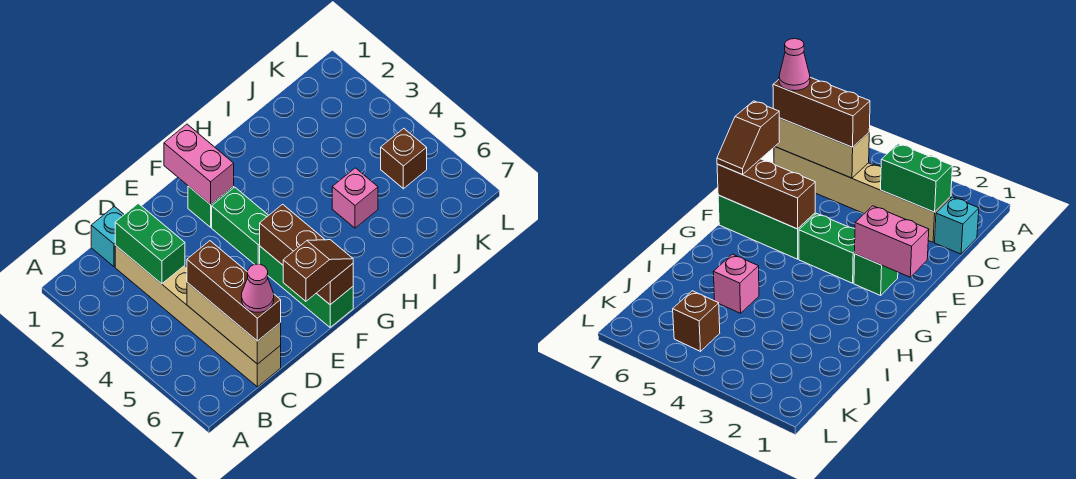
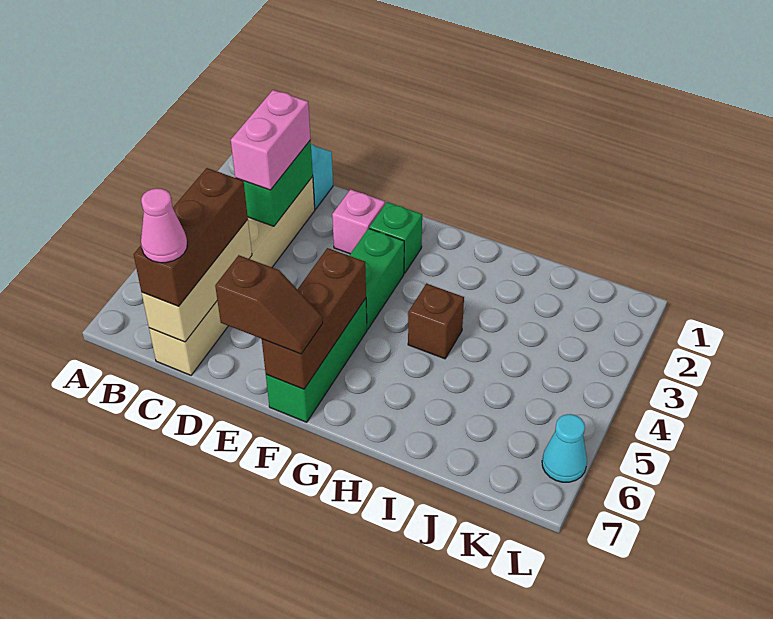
pink 1x2 brick [164,124,234,205] -> pink 1x2 brick moved to [231,90,311,190]
pink 1x1 brick [332,168,378,228] -> pink 1x1 brick moved to [332,189,385,254]
brown 1x1 brick [381,128,427,189] -> brown 1x1 brick moved to [408,284,464,359]
none -> cyan 1x1 cone [542,414,587,482]

